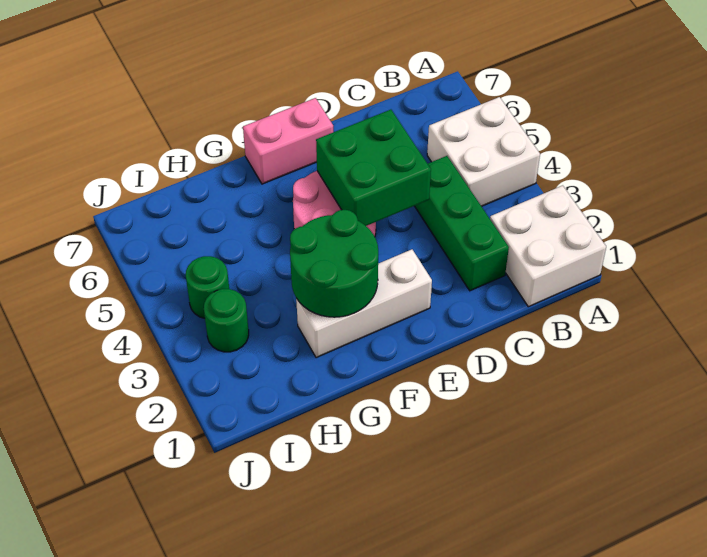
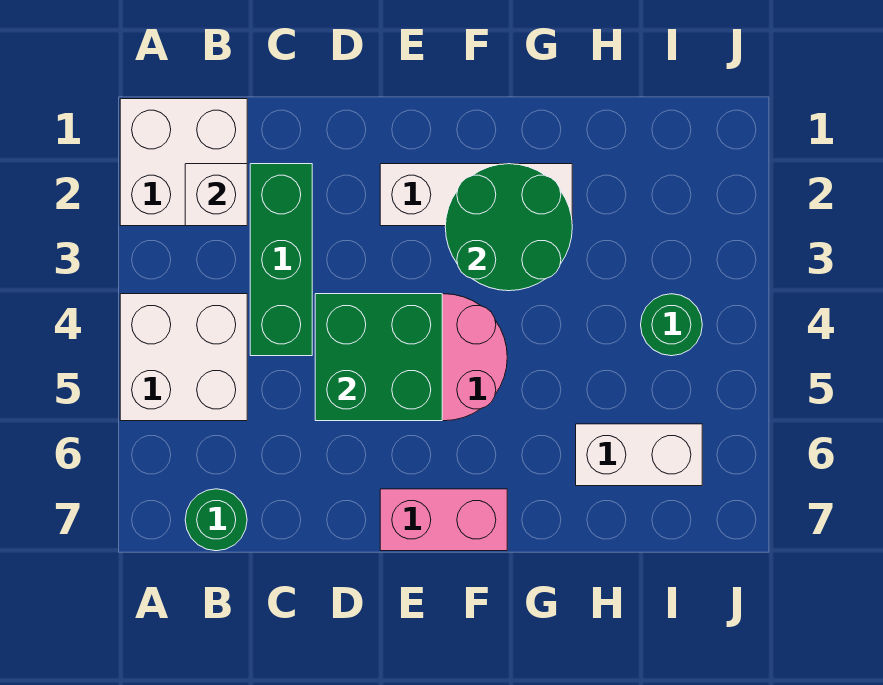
none -> white 1x1 brick [185,164,247,226]
none -> white 1x2 brick [576,424,702,486]
green 1x1 round brick [204,289,249,352] -> green 1x1 round brick moved to [185,489,247,551]

